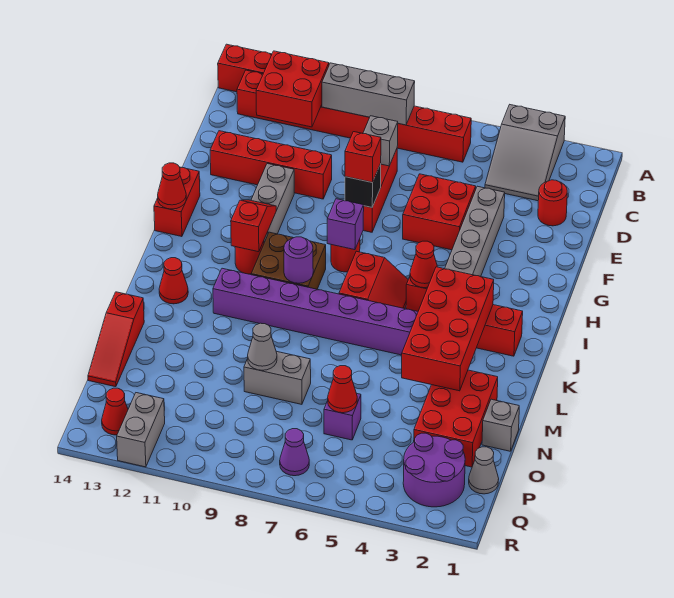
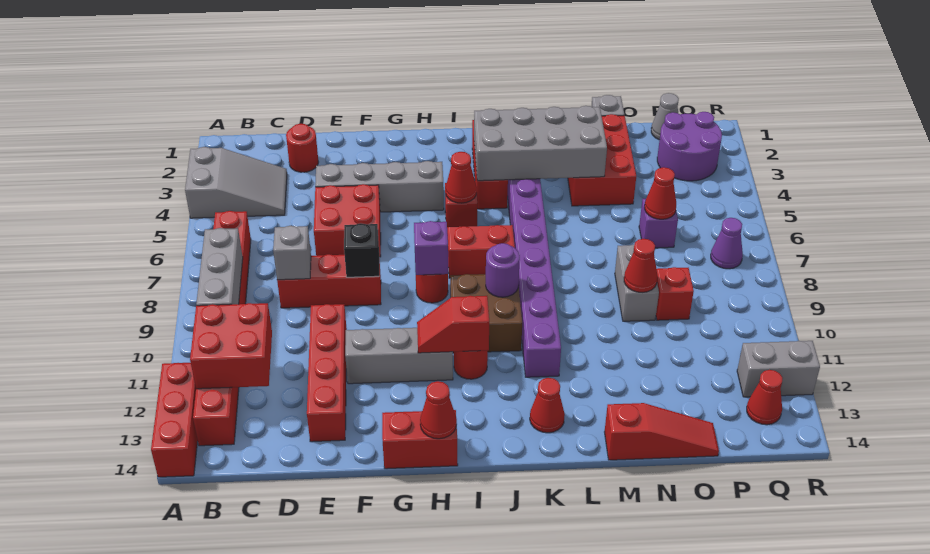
red 1x1 brick [345,132,381,182] -> red 1x1 brick moved to [656,267,694,320]
red 2x4 brick [402,267,494,391] -> grey 2x4 brick [474,106,607,181]
red 2x3 brick [414,370,498,467] -> red 2x3 brick turned to [568,114,636,206]
grey 1x1 cone [248,323,277,370] -> red 1x1 cone [624,239,657,293]

